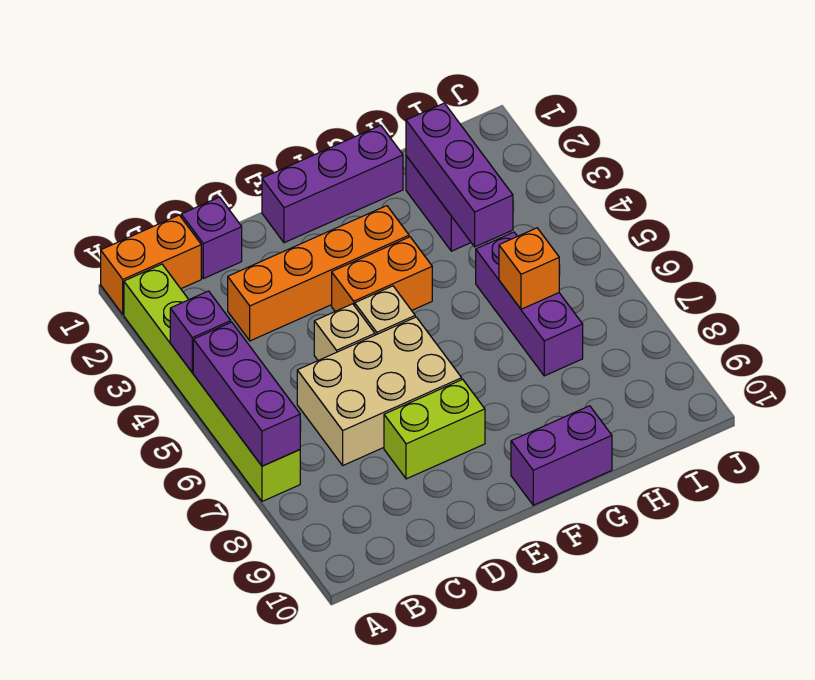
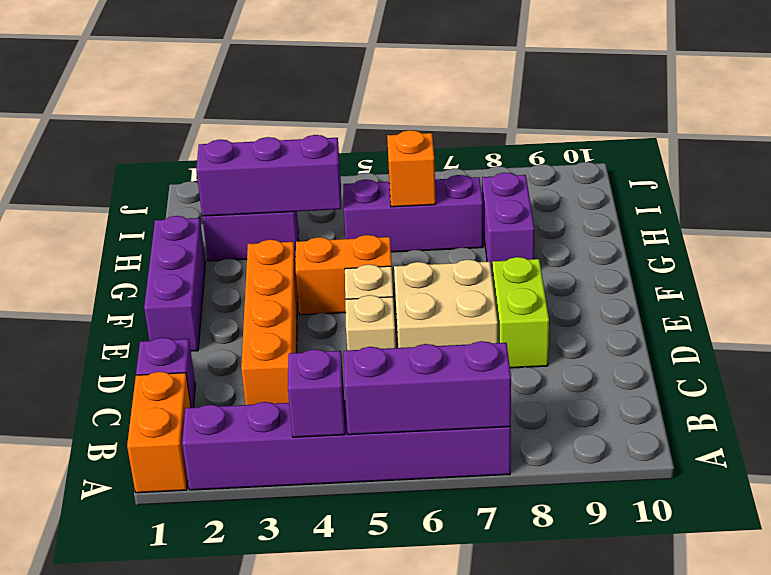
lime 1x6 brick [124,264,300,501] -> purple 1x6 brick [182,402,511,490]
tan 2x3 brick [297,317,462,465] -> tan 2x2 brick [394,260,498,348]
orange 1x2 brick [332,237,432,311] -> orange 1x2 brick turned to [296,235,392,315]
purple 1x2 brick [511,406,612,505] -> purple 1x2 brick moved to [482,173,534,276]

